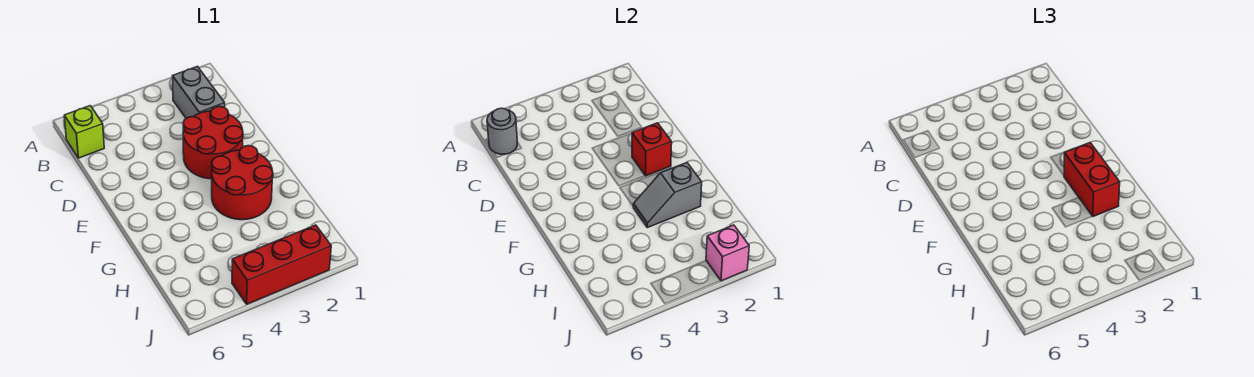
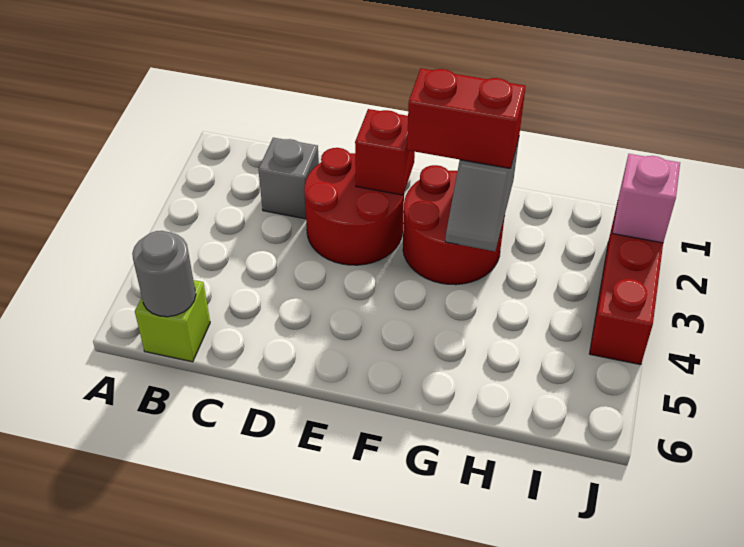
grey 1x2 brick [173,66,225,118] -> grey 1x1 brick [258,138,319,219]

